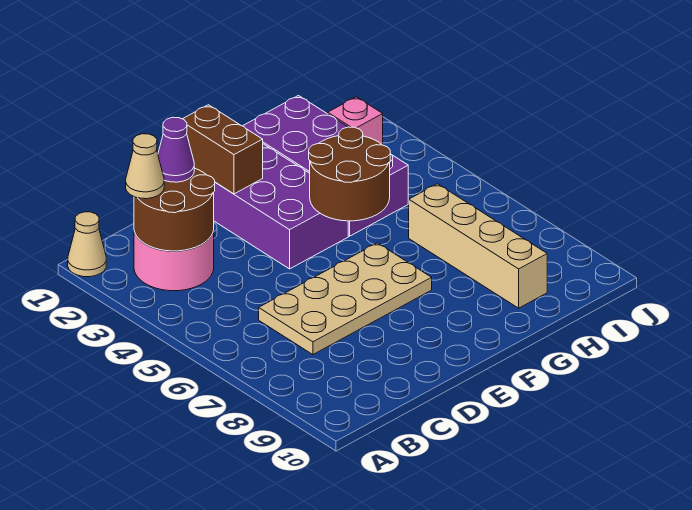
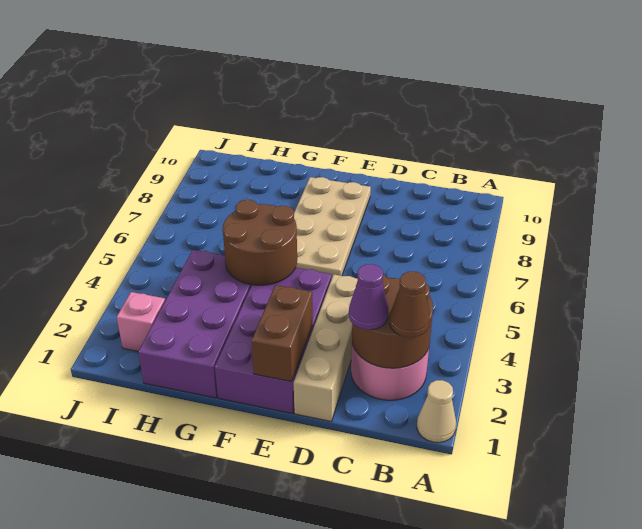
tan 1x1 cone [126,134,164,199] -> brown 1x1 cone [390,272,430,337]
tan 2x4 plate [259,243,432,355] -> tan 2x4 plate turned to [294,177,371,277]
tan 1x4 brick [409,184,547,308] -> tan 1x4 brick moved to [294,275,358,421]

